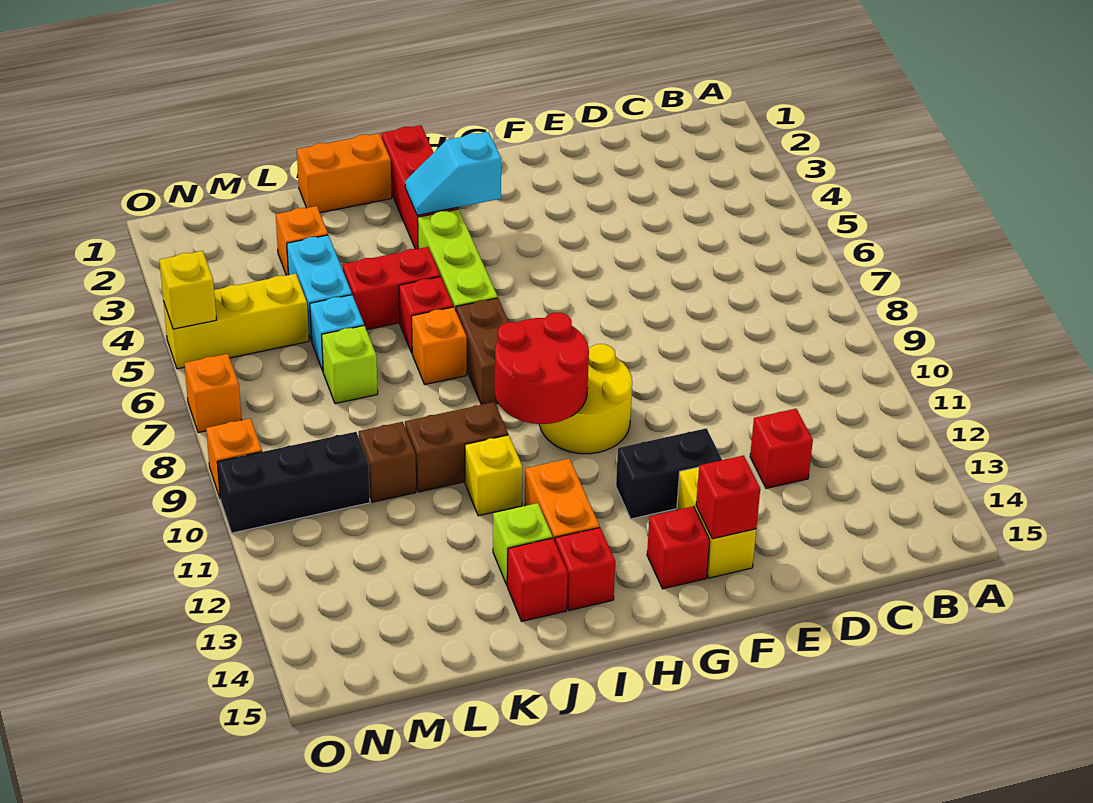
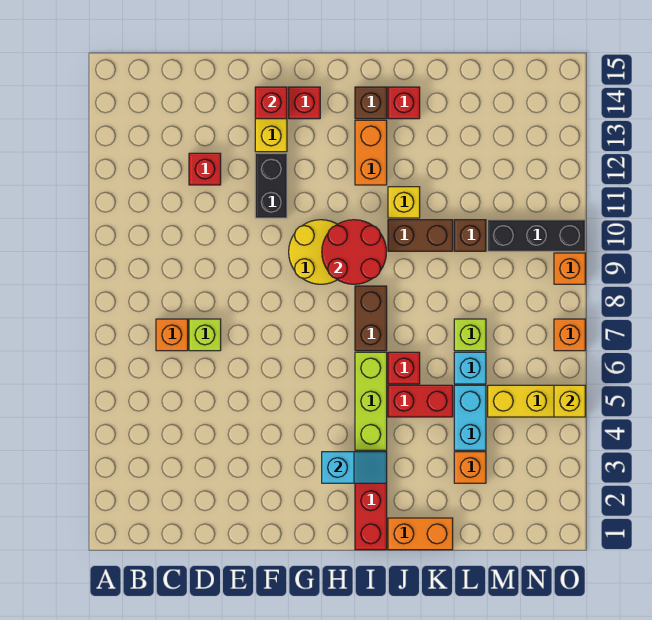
black 1x2 brick [616,428,722,519] -> black 1x2 brick turned to [255,153,287,218]
red 1x1 brick [555,528,615,610] -> brown 1x1 brick [355,87,387,119]
orange 1x1 brick [412,307,467,384] -> orange 1x1 brick moved to [156,319,188,351]
lime 1x1 brick [493,503,552,585] -> lime 1x1 brick moved to [189,319,221,351]

